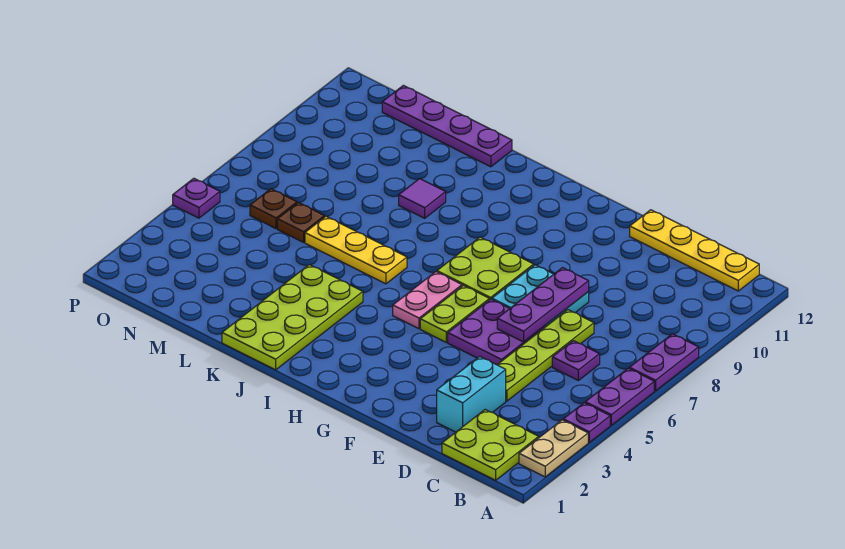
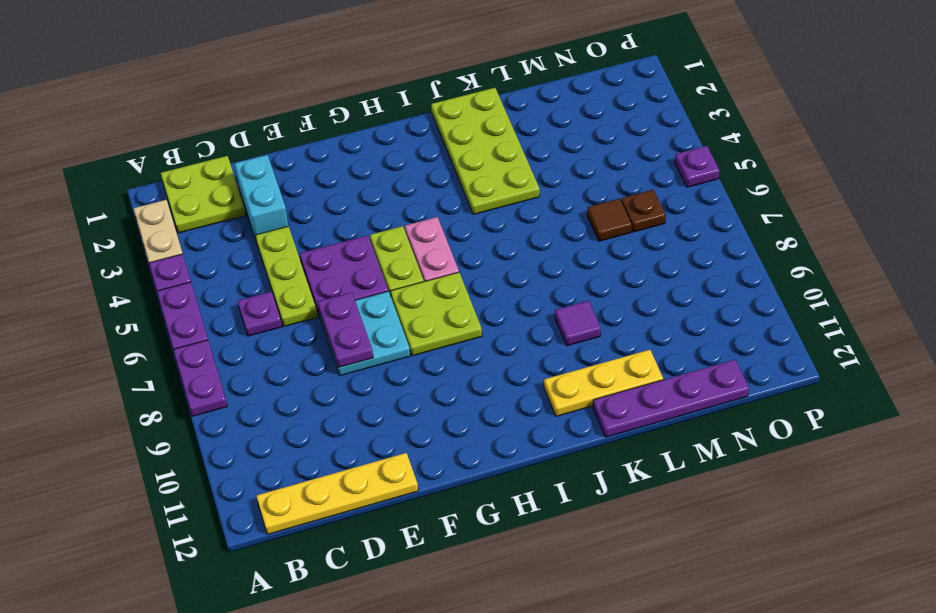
lime 1x4 plate [497,310,594,401] -> lime 1x3 plate [255,226,318,326]
purple 1x3 plate [497,268,589,342] -> purple 1x2 plate [318,292,373,367]
yellow 1x3 plate [305,217,407,284] -> yellow 1x3 plate moved to [544,350,663,416]
brown 1x1 plate [277,203,325,242] -> brown 1x1 tile [587,199,632,241]

